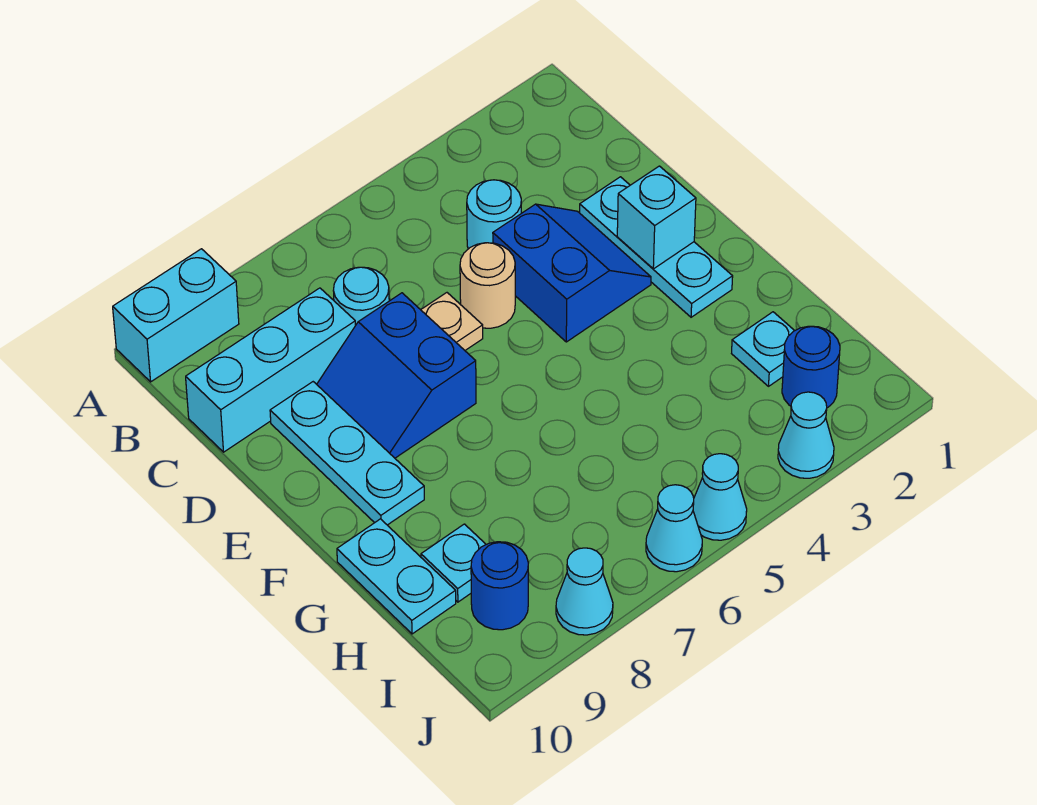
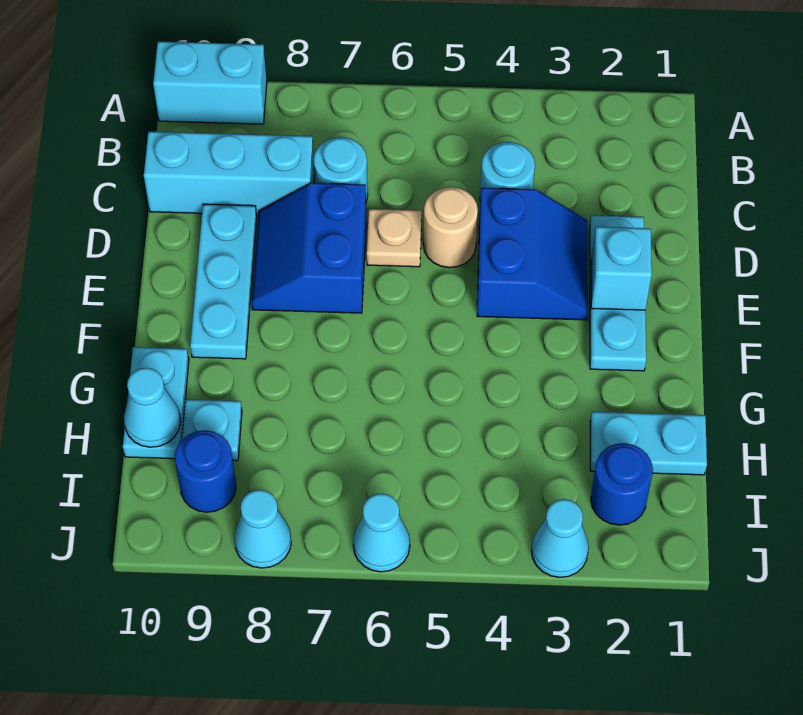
cyan 1x1 plate [732,312,795,386] -> cyan 1x2 plate [590,412,707,475]
cyan 1x1 cone [693,454,747,540] -> cyan 1x1 cone moved to [124,368,180,447]

